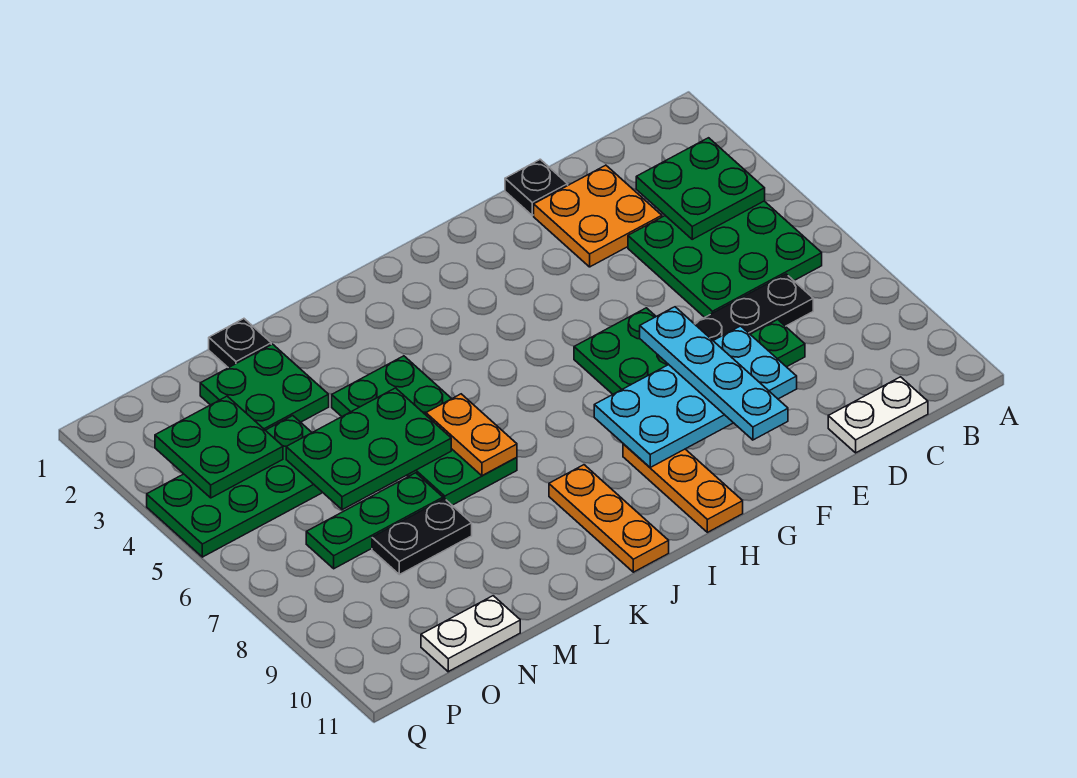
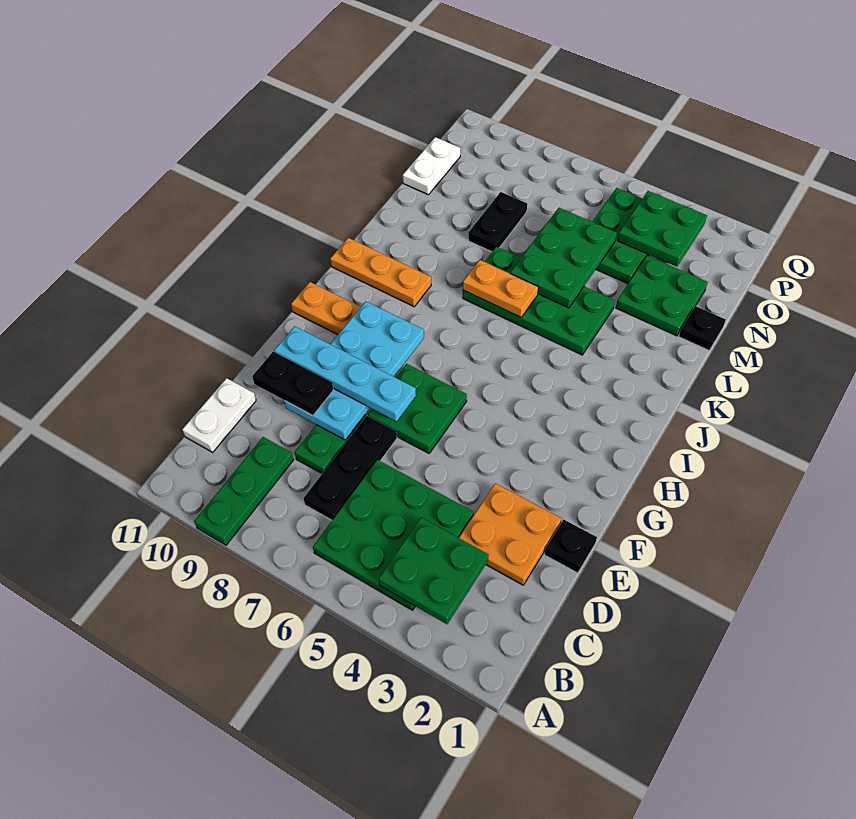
none -> black 1x2 plate [252,352,333,416]
green 1x3 plate [306,473,443,569] -> green 1x3 plate moved to [194,437,294,545]
green 2x4 plate [147,416,323,557] -> green 2x3 plate [592,188,649,284]

